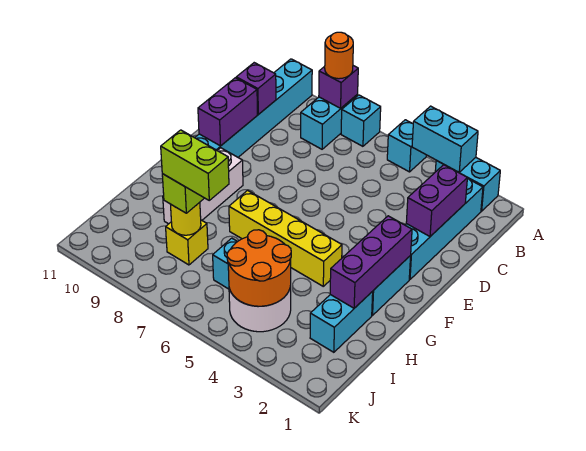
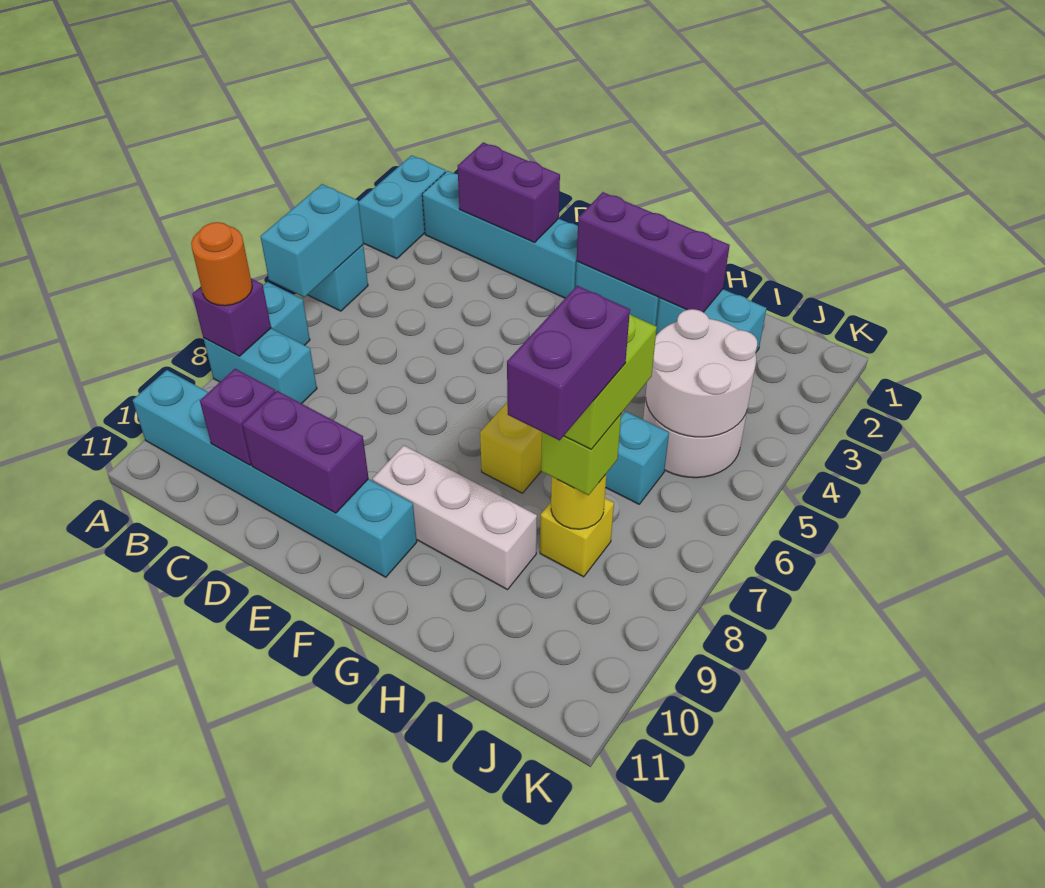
cyan 1x2 brick [412,106,478,172] -> cyan 1x2 brick moved to [260,184,363,297]
orange 2x2 round brick [227,230,291,306] -> white 2x2 round brick [646,309,757,437]
none -> purple 1x2 brick [507,286,630,440]

